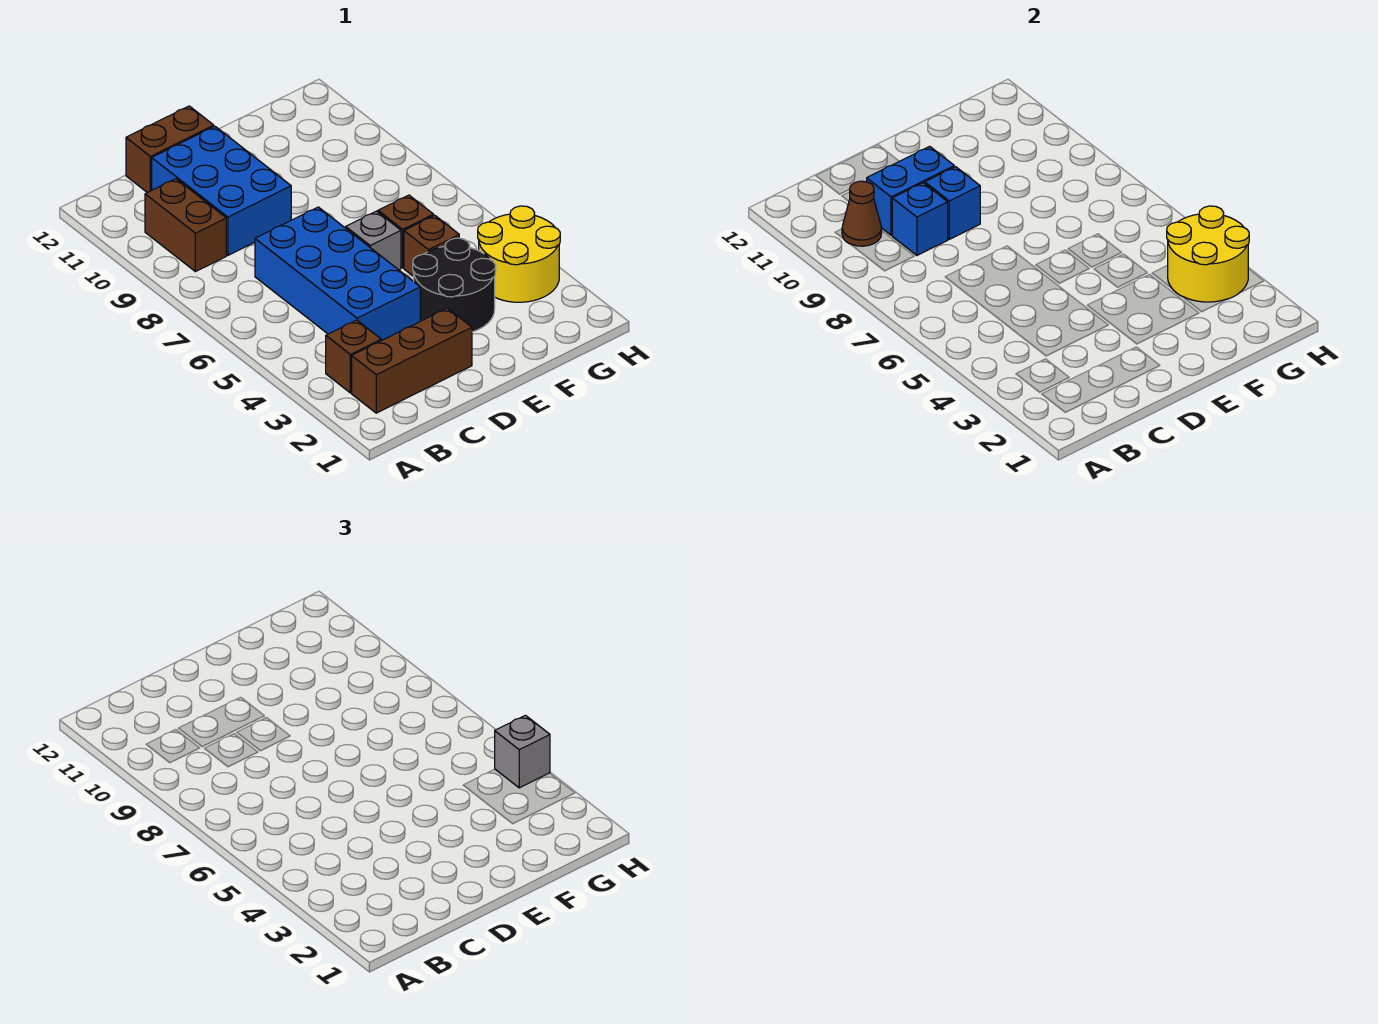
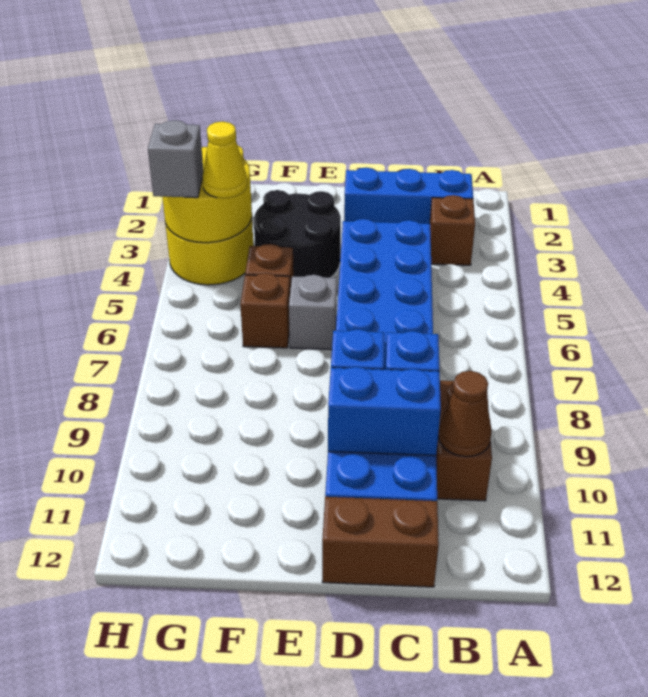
brown 1x3 brick [352,308,472,413] -> blue 1x3 brick [344,168,473,224]
none -> yellow 1x1 cone [202,122,247,198]

